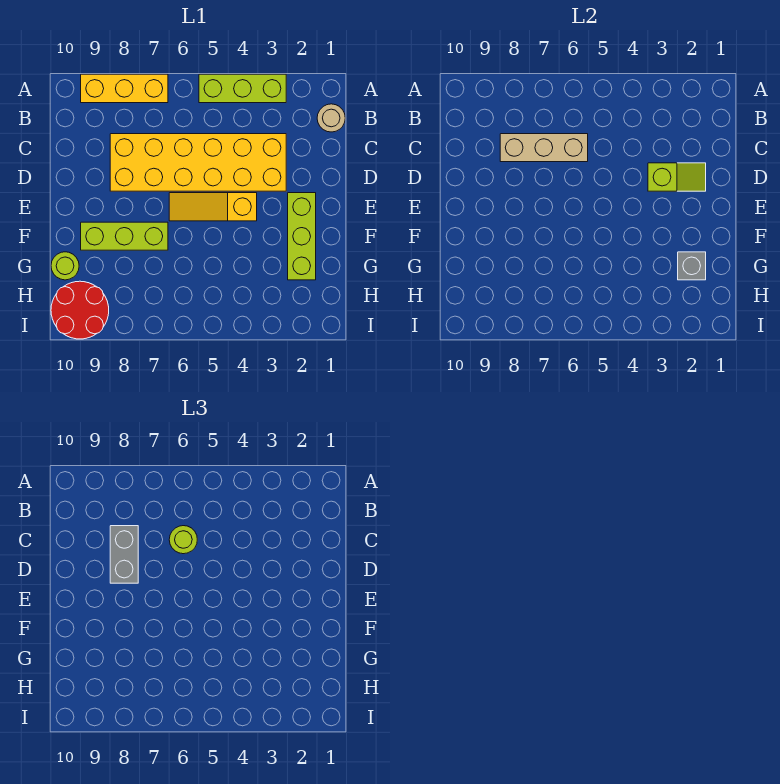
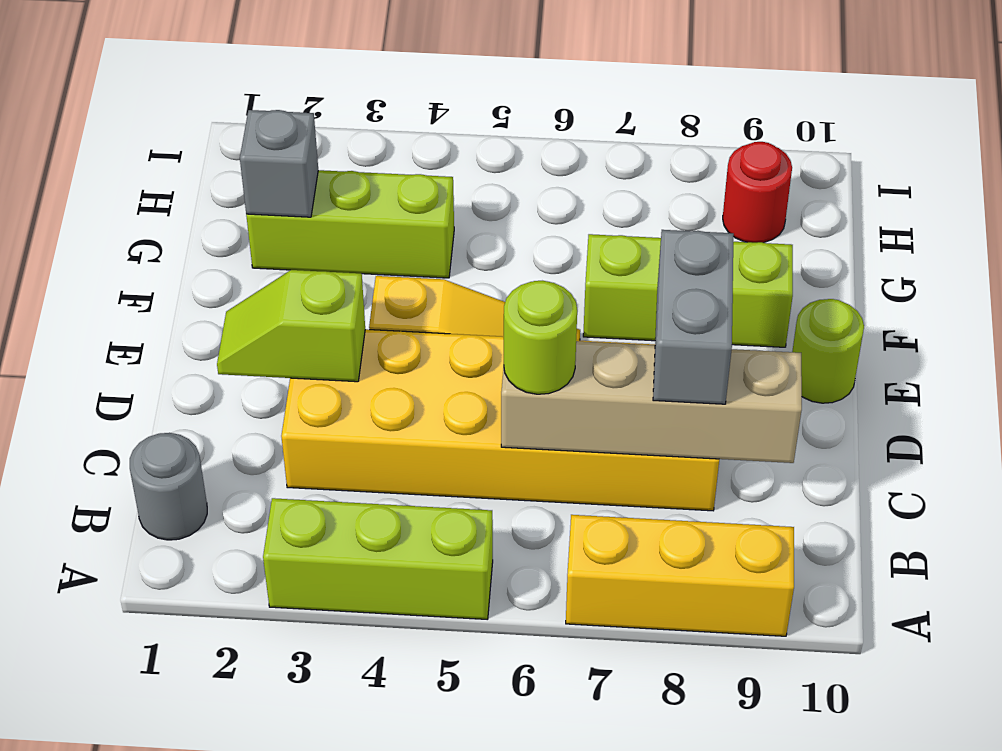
tan 1x1 round brick [317,104,345,132] -> grey 1x1 round brick [130,433,207,540]
tan 1x3 brick [500,134,588,162] -> tan 1x4 brick [501,341,802,463]
lime 1x3 brick [288,193,316,280] -> lime 1x3 brick turned to [246,170,454,278]
lime 1x1 round brick [51,252,79,280] -> lime 1x1 round brick moved to [792,299,864,403]
red 2x2 round brick [51,281,109,339] -> red 1x1 round brick [723,142,792,243]

